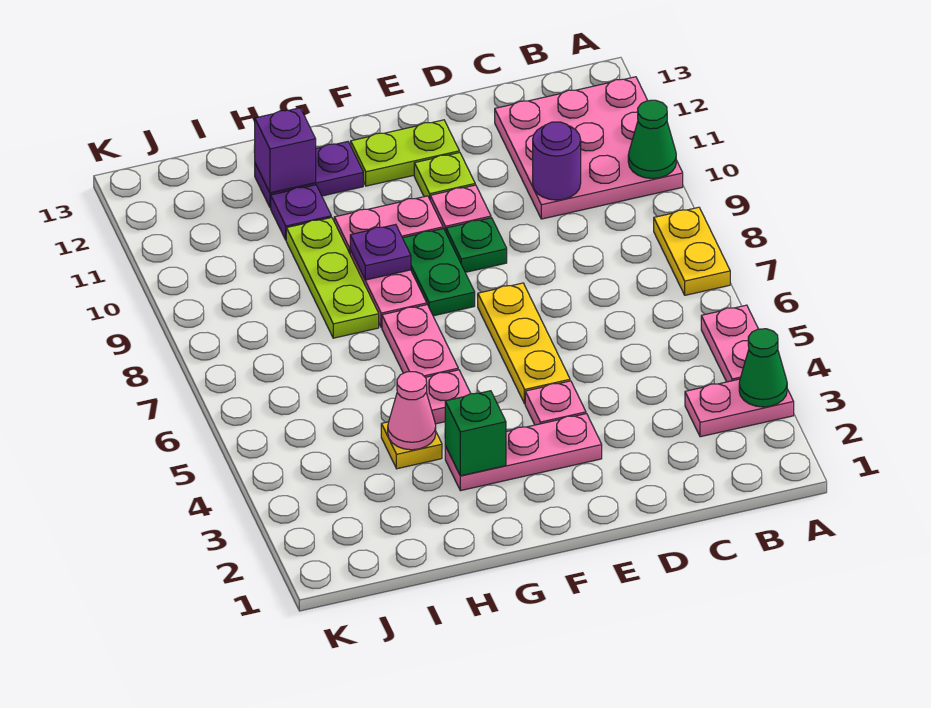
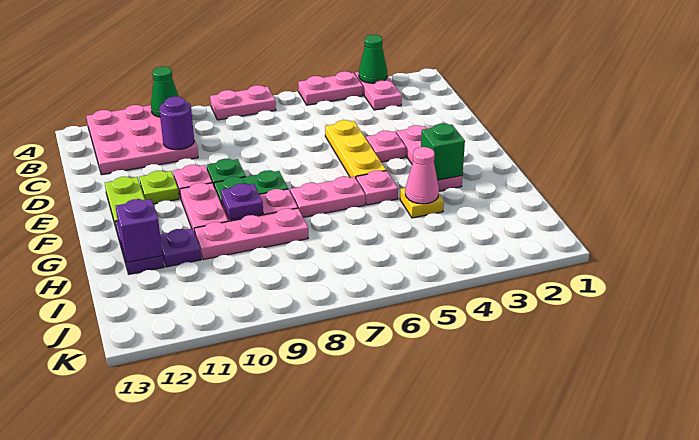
yellow 1x2 plate [654,207,730,295] -> pink 1x2 plate [210,85,276,120]
yellow 1x3 plate [478,283,570,404] -> yellow 1x3 plate turned to [325,120,386,178]
lime 1x3 plate [286,217,379,338] -> pink 1x3 plate [194,208,308,260]

